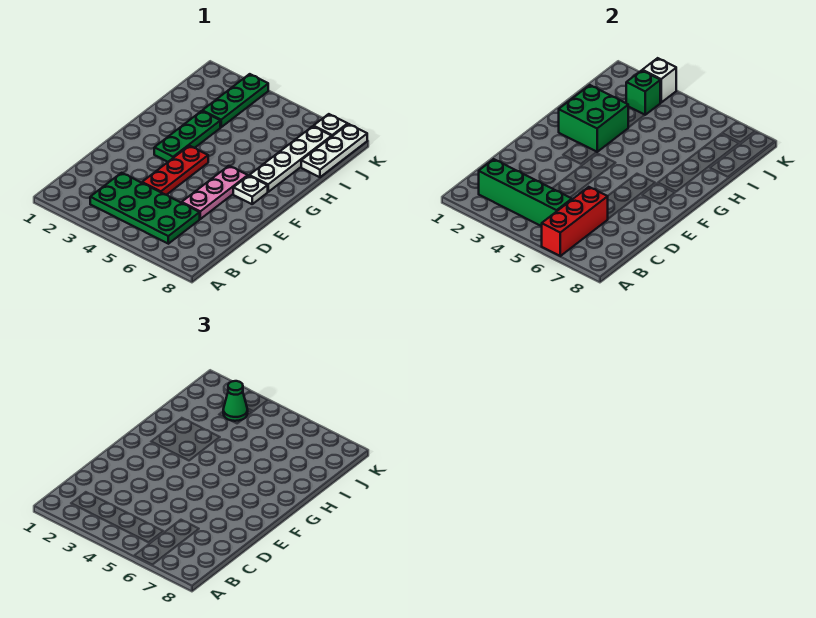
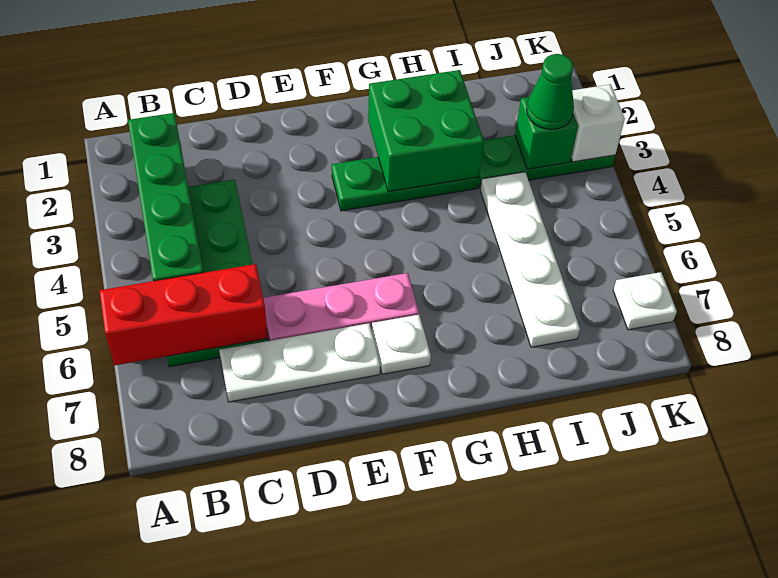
red 1x3 plate [142,146,208,195] -> none
white 1x4 plate [249,126,332,192] -> white 1x4 plate turned to [480,172,580,347]
white 1x3 plate [301,124,367,177] -> white 1x3 plate moved to [219,323,380,402]

